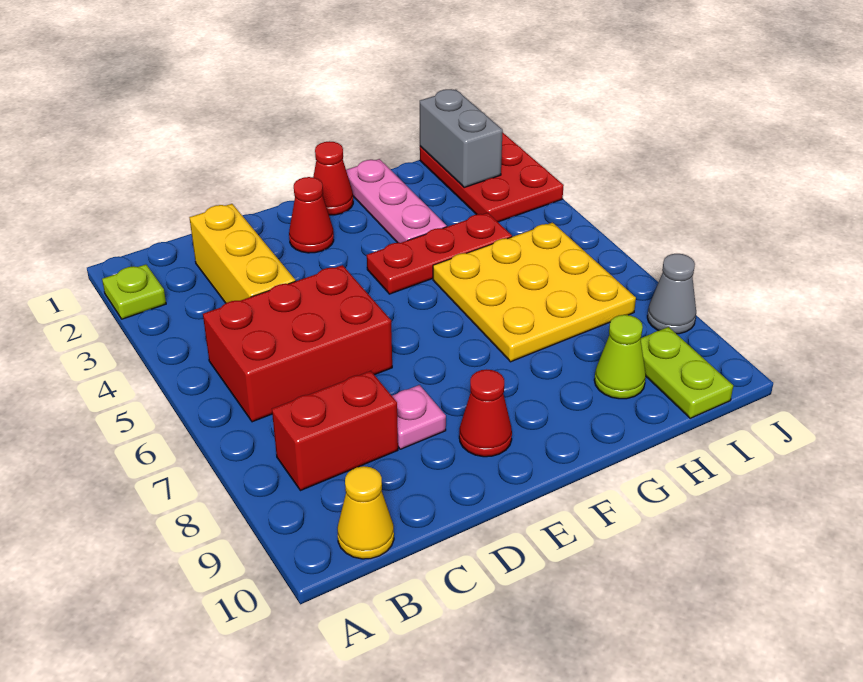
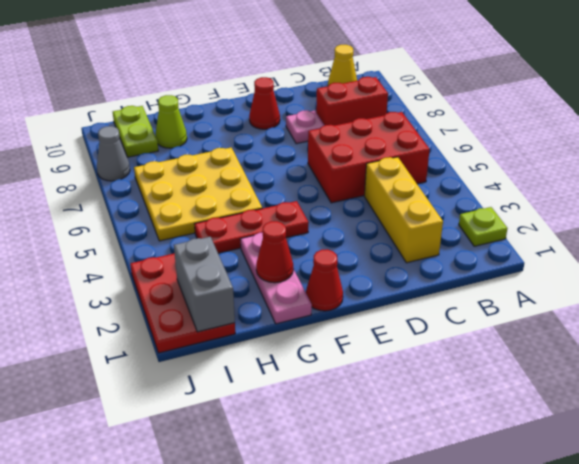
red 1x1 cone [289,177,334,253] -> red 1x1 cone moved to [256,221,293,283]

